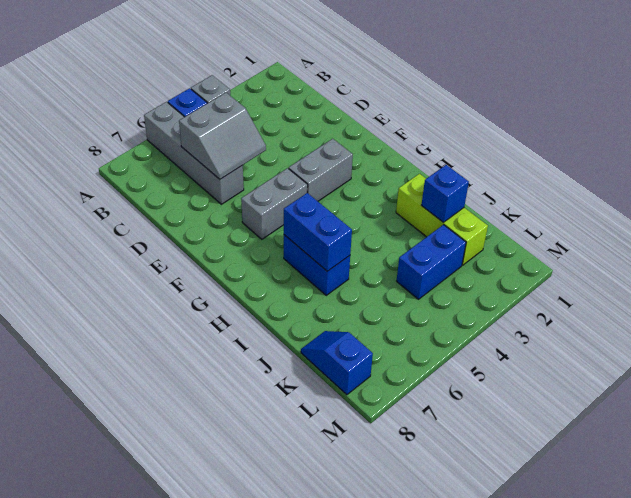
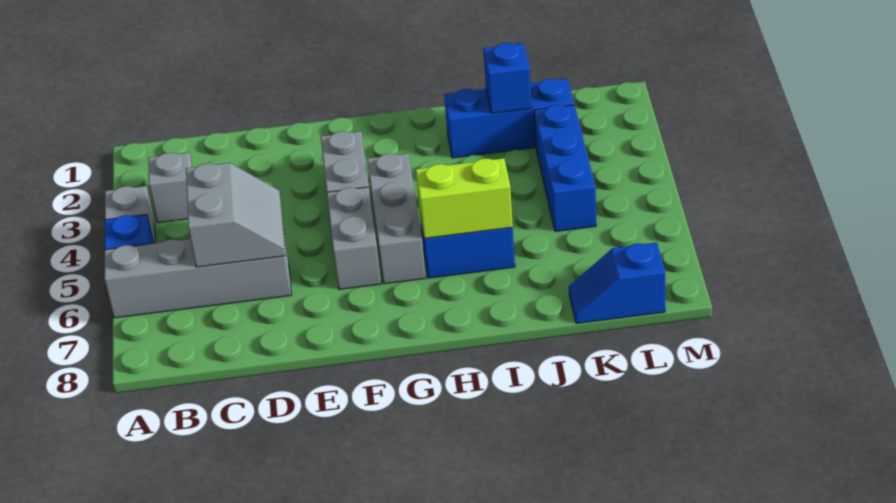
none -> grey 1x1 brick [148,153,192,223]
none -> grey 1x3 brick [367,153,426,284]
blue 1x2 brick [284,193,352,271] -> lime 1x2 brick [416,158,513,238]
lime 1x3 brick [396,174,488,265] -> blue 1x3 brick [444,79,574,158]
blue 1x2 brick [397,225,466,299] -> blue 1x3 brick [534,105,596,232]

